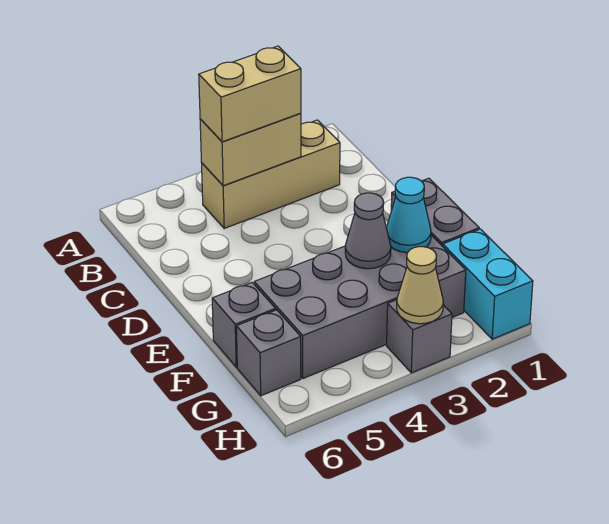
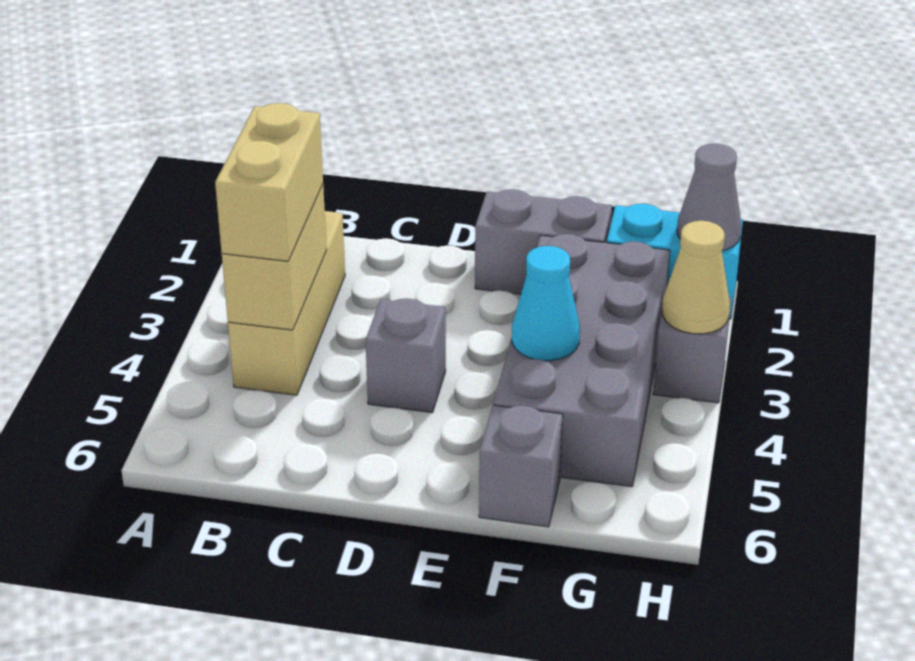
cyan 1x1 cone [386,177,431,253] -> cyan 1x1 cone moved to [512,246,580,361]
grey 1x1 cone [345,193,391,269] -> grey 1x1 cone moved to [677,144,742,250]
grey 1x1 brick [236,310,301,396] -> grey 1x1 brick moved to [366,298,446,413]

